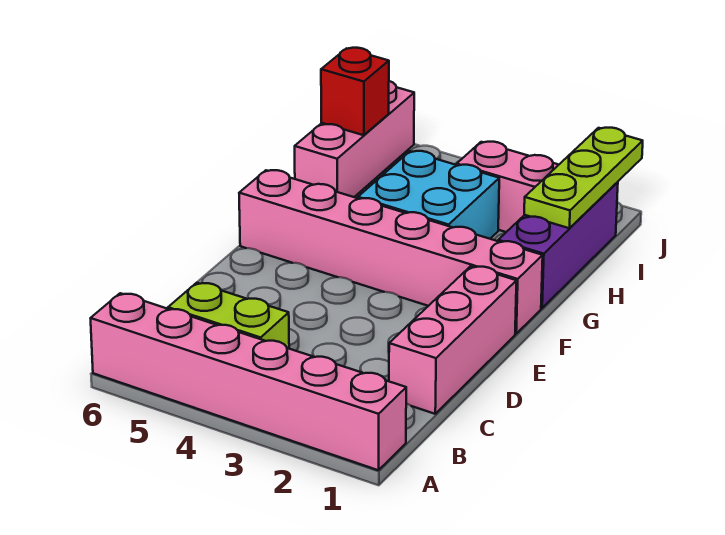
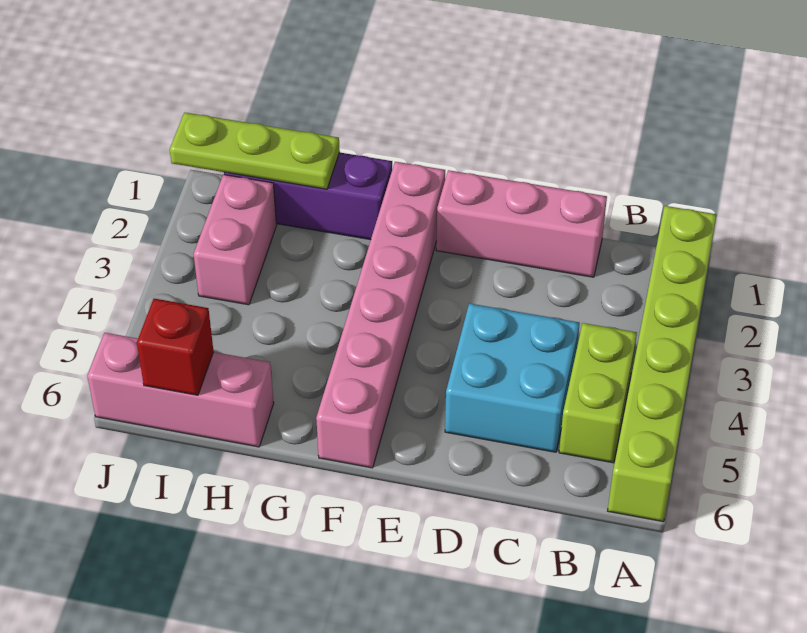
pink 1x6 brick [91,293,406,470] -> lime 1x6 brick [608,206,717,522]
cyan 2x2 brick [358,151,499,239] -> cyan 2x2 brick moved to [445,303,580,452]

